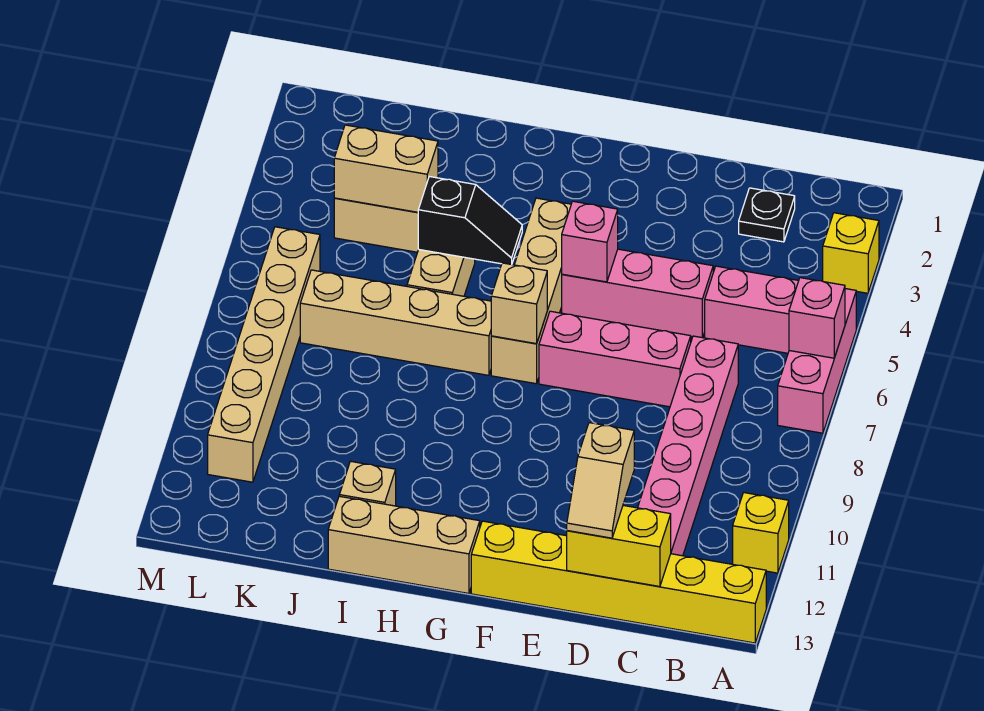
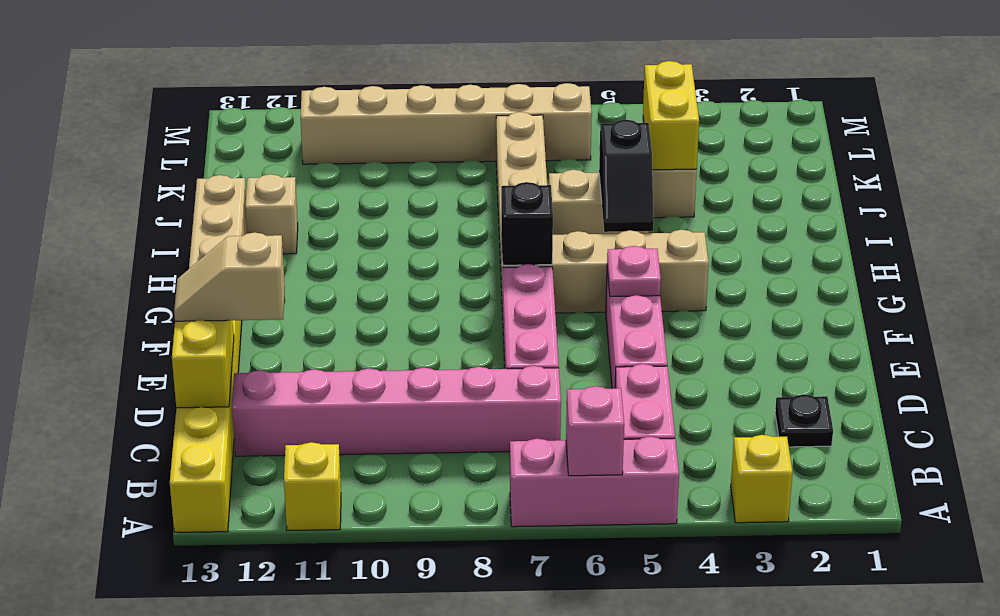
pink 1x1 brick [562,201,618,282] -> pink 1x1 plate [607,246,661,296]
tan 1x1 brick [491,263,547,344] -> black 1x1 brick [501,182,553,265]
tan 1x2 brick [334,125,438,212] -> yellow 1x2 brick [643,61,699,170]

